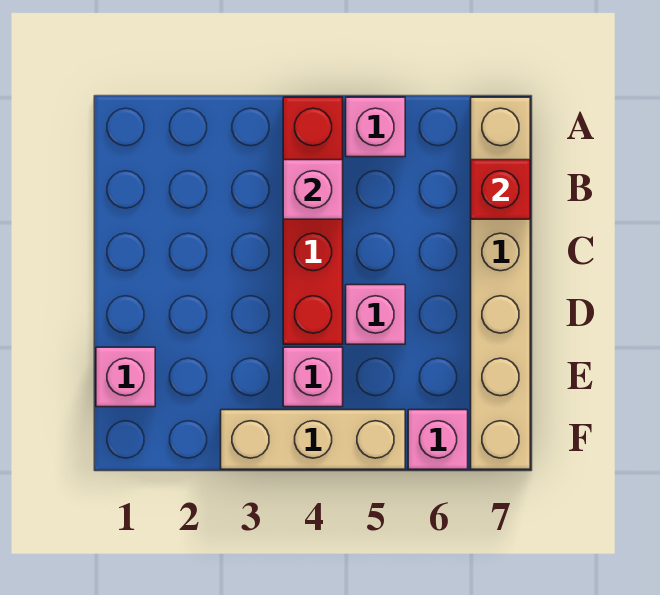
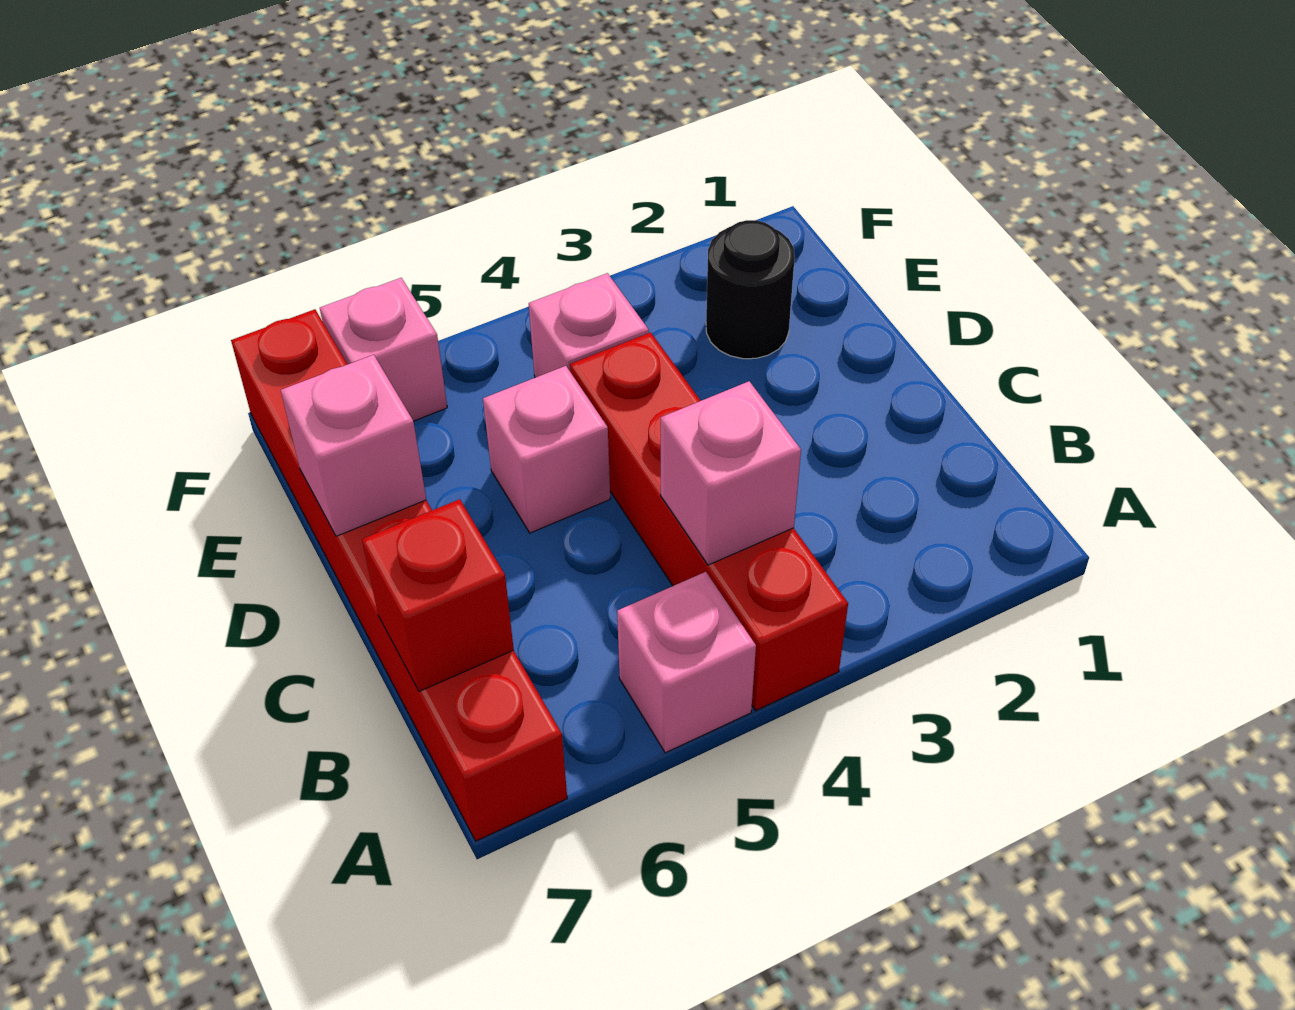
tan 1x6 brick [471,97,530,469] -> red 1x6 brick [231,309,567,841]
pink 1x1 brick [96,347,155,407] -> pink 1x1 brick moved to [281,355,426,536]
none -> black 1x1 round brick [706,220,795,359]
tan 1x3 brick [221,410,405,469] -> none

